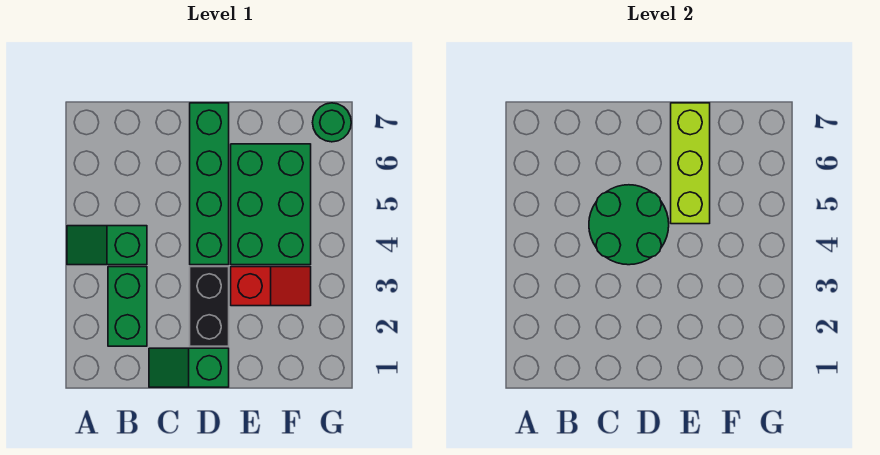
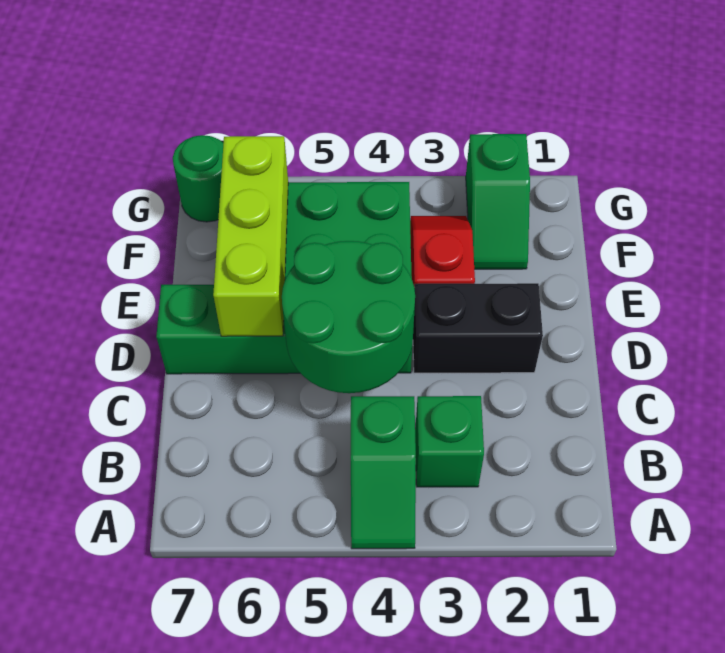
green 1x2 brick [108,267,147,346] -> green 1x1 brick [415,396,484,487]
green 1x2 slope [149,348,229,387] -> green 1x2 slope moved to [466,134,530,269]
lime 1x3 brick [671,103,710,224] -> lime 1x3 brick turned to [213,136,288,336]

